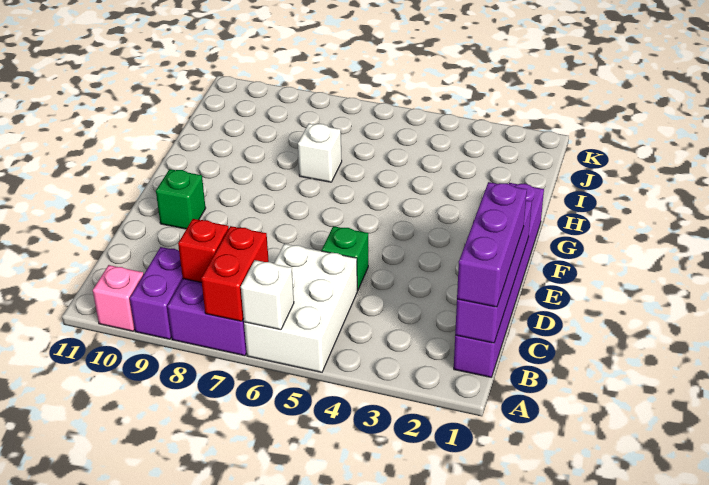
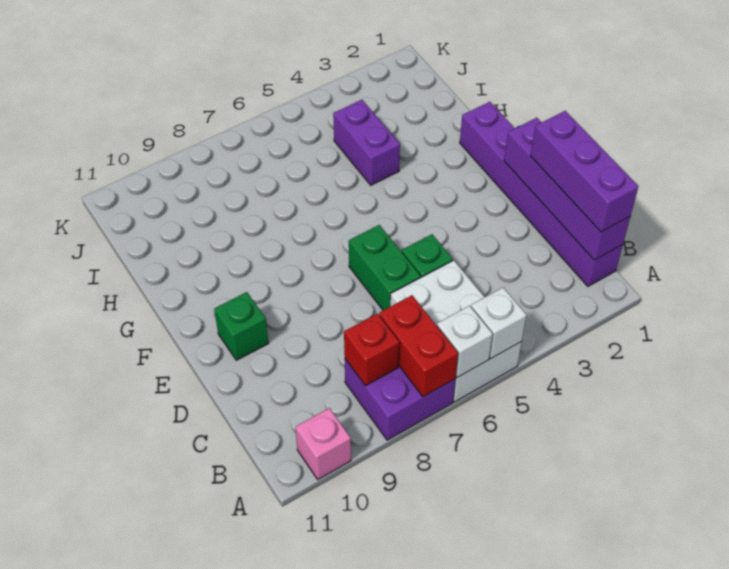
purple 1x2 brick [130,247,183,339] -> purple 1x2 brick moved to [333,100,400,185]
none -> green 1x2 brick [349,225,421,310]
white 1x1 brick [298,124,342,182] -> white 1x1 brick moved to [471,287,526,359]

